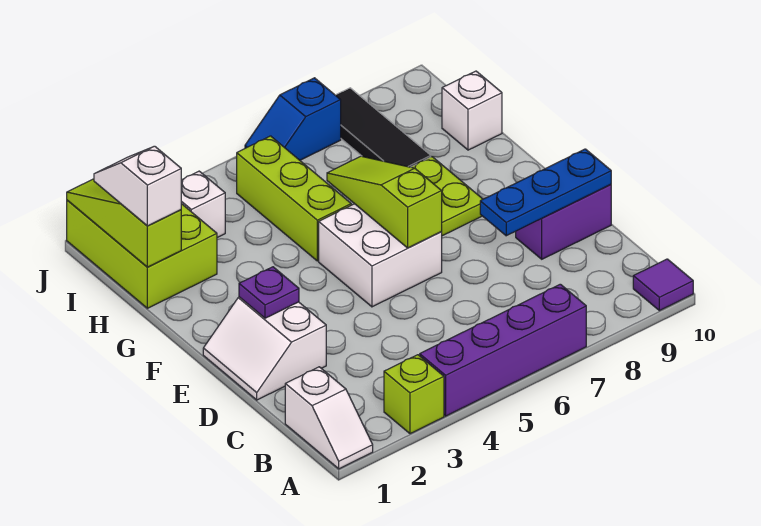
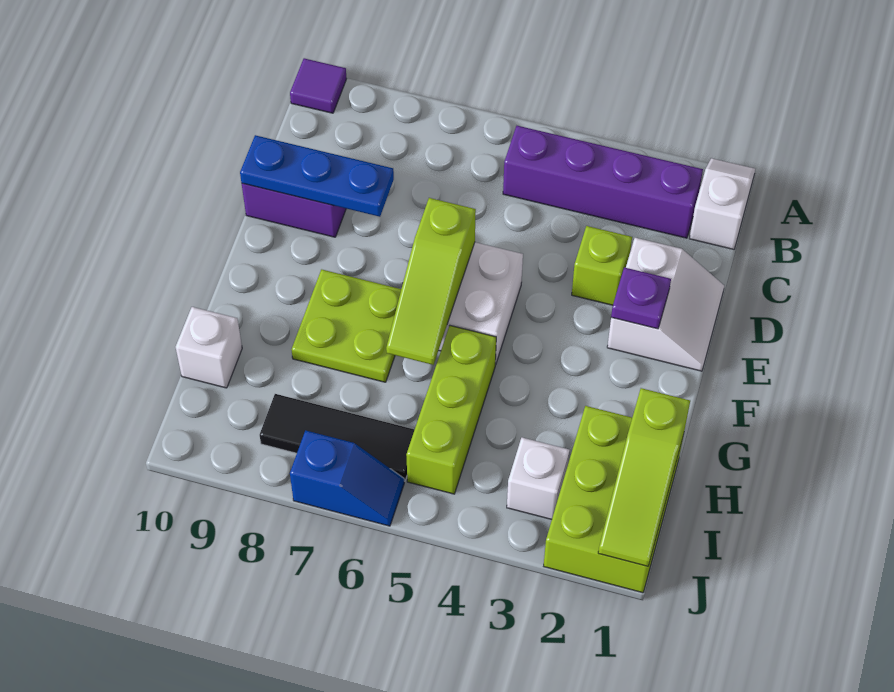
lime 1x1 brick [384,355,444,434] -> lime 1x1 brick moved to [572,226,632,305]
purple 1x4 brick [420,284,586,416] -> purple 1x4 brick moved to [503,126,703,238]
white 1x2 slope [94,146,181,226] -> none
black 1x3 tile [336,88,431,167] -> black 1x3 tile turned to [260,394,415,481]

